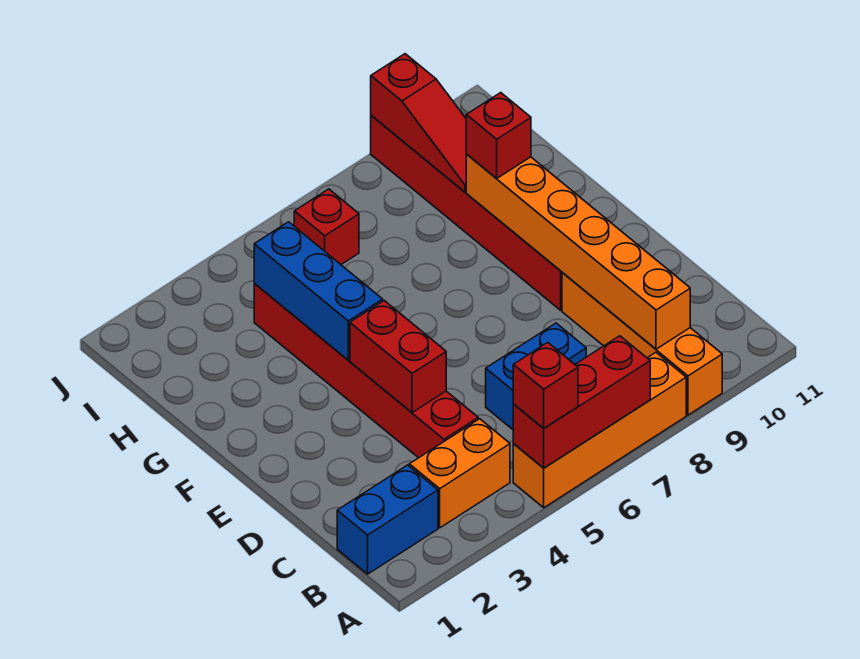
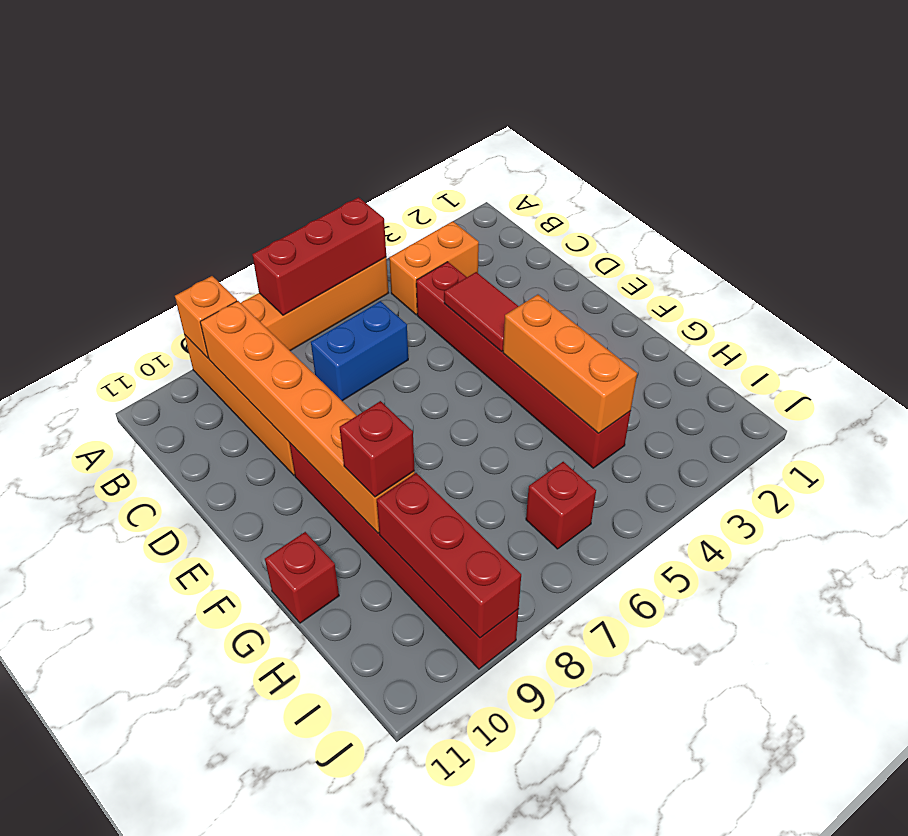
red 1x1 brick [513,342,578,428] -> red 1x1 brick moved to [265,532,339,623]
none -> orange 1x1 brick [175,276,237,358]
blue 1x2 brick [337,465,438,574] -> none
red 1x2 brick [350,301,446,413] -> red 1x2 tile [444,272,518,352]
blue 1x3 brick [254,222,383,360] -> orange 1x3 brick [503,295,637,433]
red 1x3 slope [371,54,466,192] -> red 1x3 brick [377,473,521,638]

